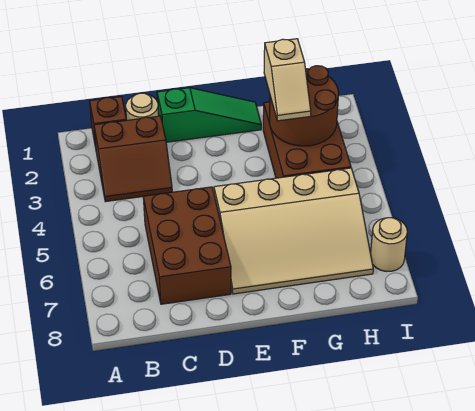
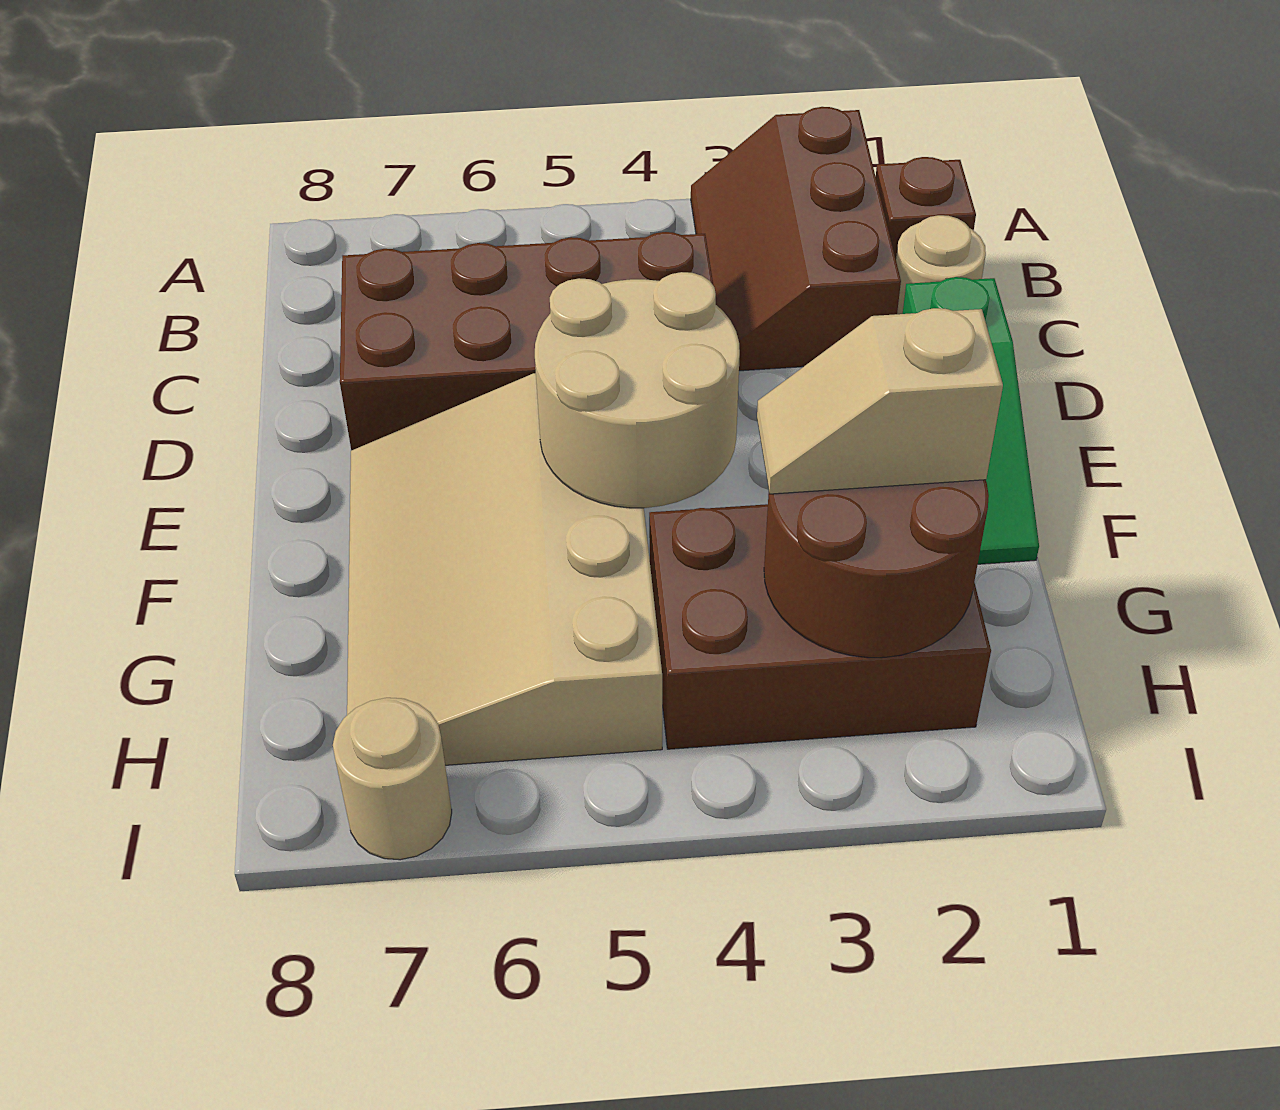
brown 2x2 slope [94,116,172,202] -> brown 2x3 slope [691,107,901,371]
brown 2x3 brick [143,187,231,304] -> brown 2x4 brick [340,232,713,450]
none -> tan 2x2 round brick [535,272,740,508]

